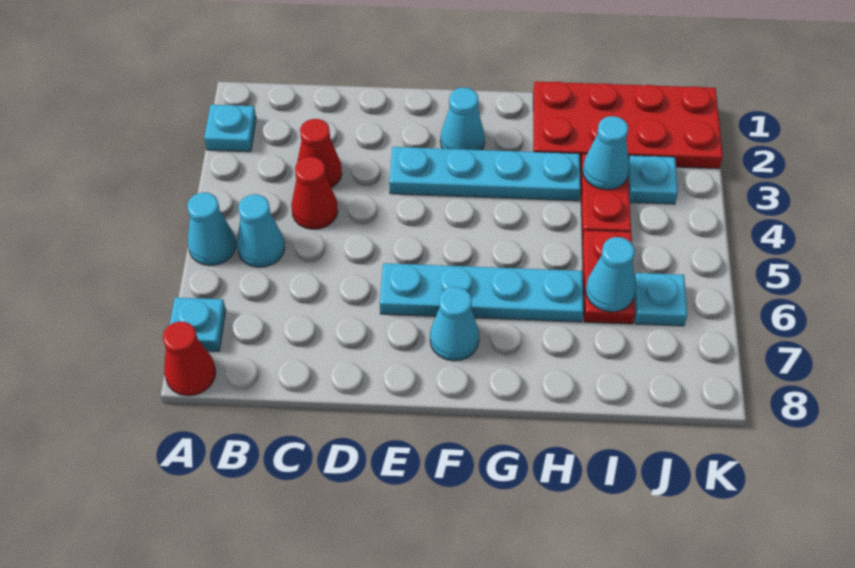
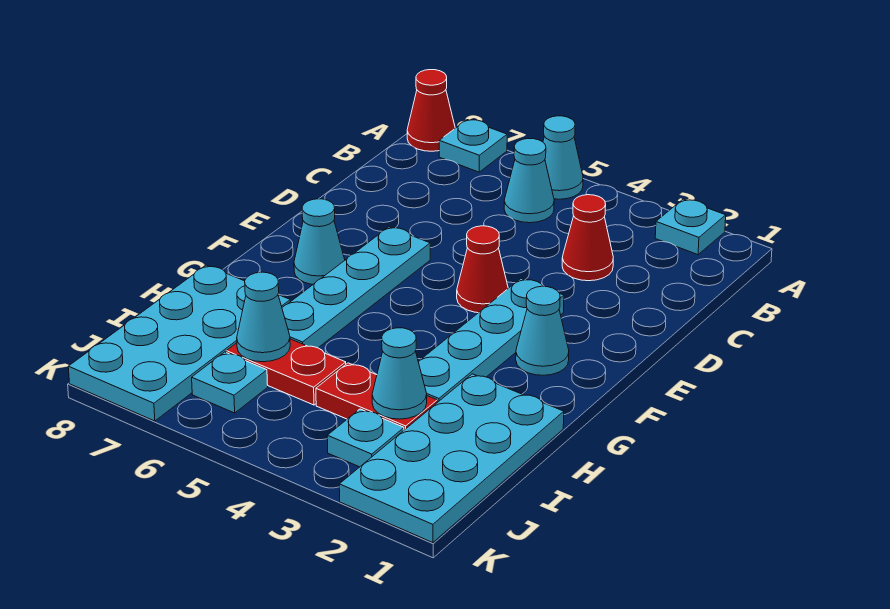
red 1x1 cone [291,157,338,229] -> red 1x1 cone moved to [457,226,508,313]
red 2x4 plate [533,82,723,169] -> cyan 2x4 plate [339,374,564,543]
none -> cyan 2x4 plate [68,265,290,421]

